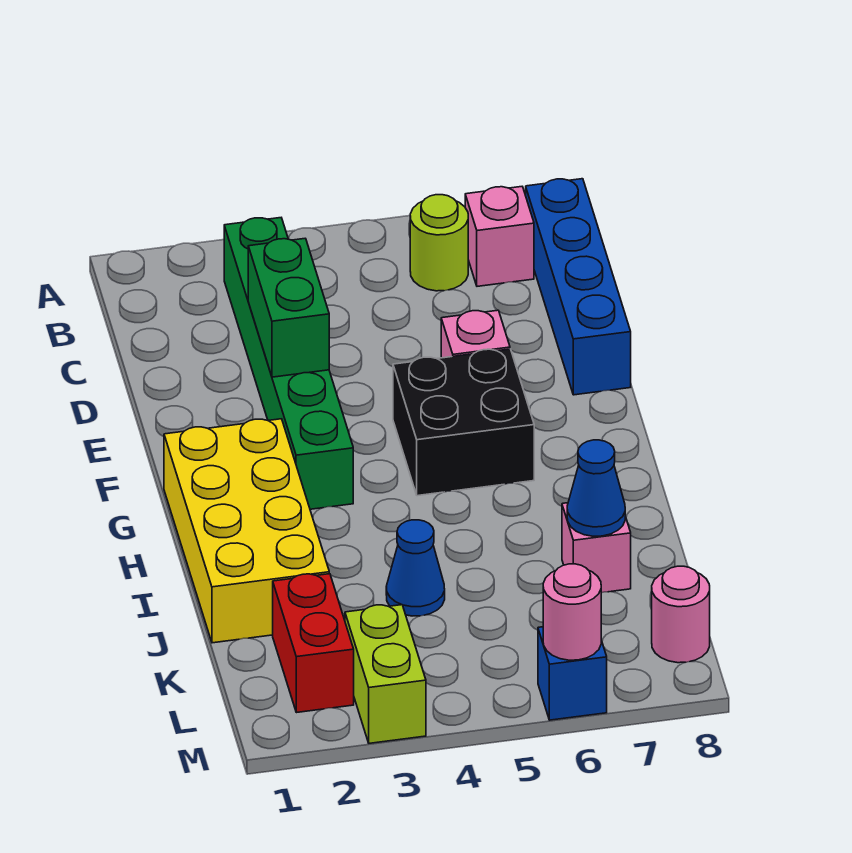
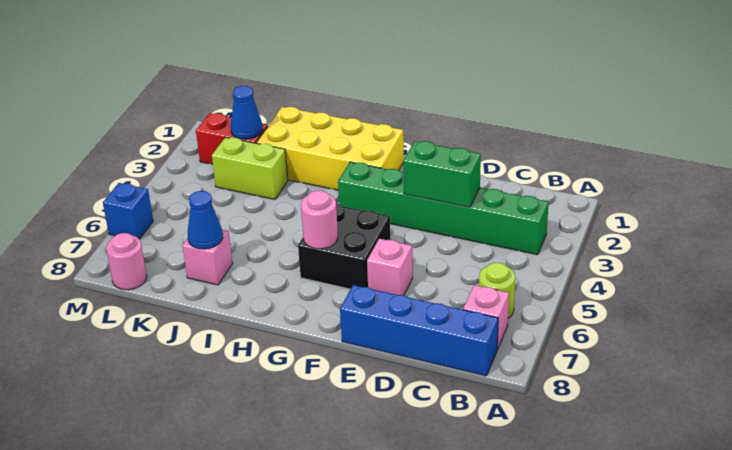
blue 1x1 cone [386,520,445,616] -> blue 1x1 cone moved to [231,86,263,139]
lime 1x2 brick [345,605,426,743] -> lime 1x2 brick moved to [212,137,288,199]
pink 1x1 round brick [543,564,601,660] -> pink 1x1 round brick moved to [301,191,338,249]

